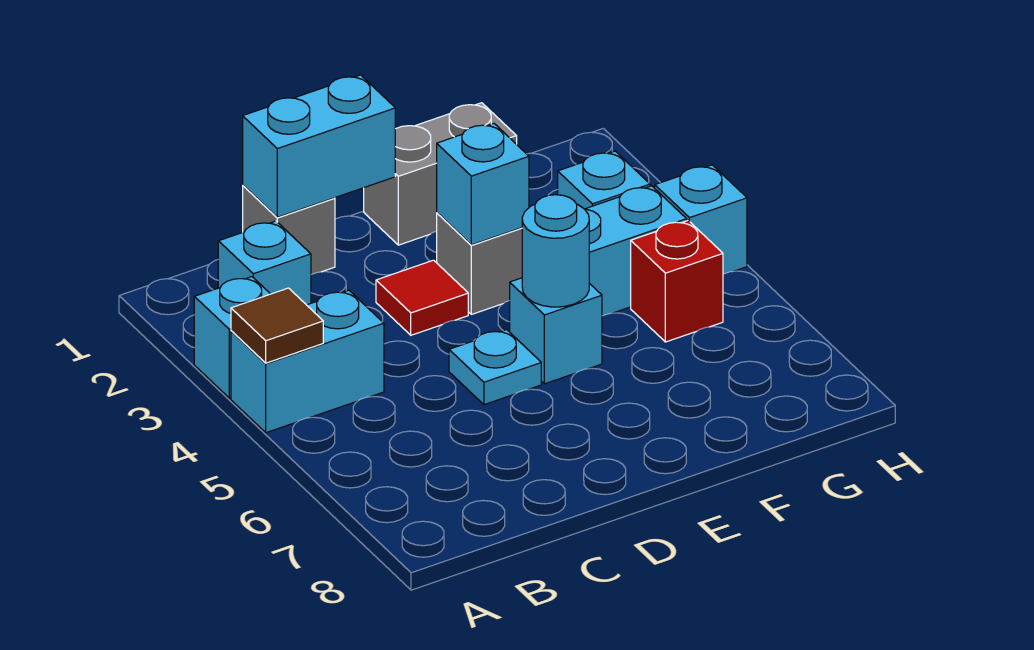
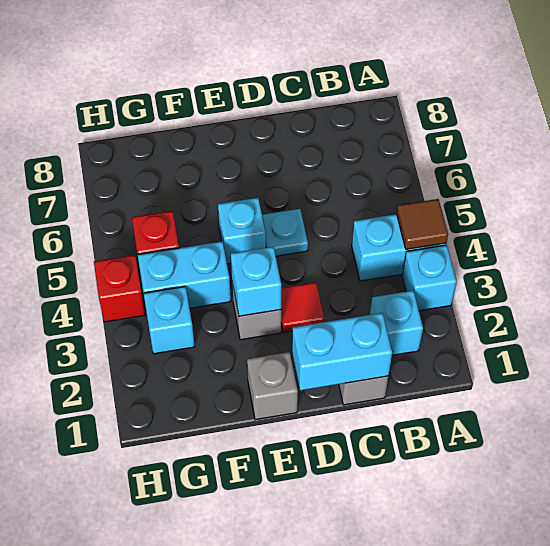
grey 1x2 brick [364,103,517,245] -> grey 1x1 brick [247,352,298,420]
cyan 1x1 round brick [522,195,589,307] -> none
cyan 1x1 brick [655,165,747,274] -> red 1x1 brick [94,255,145,322]

